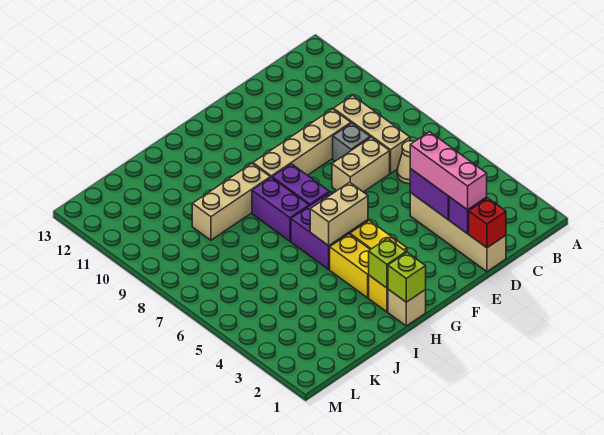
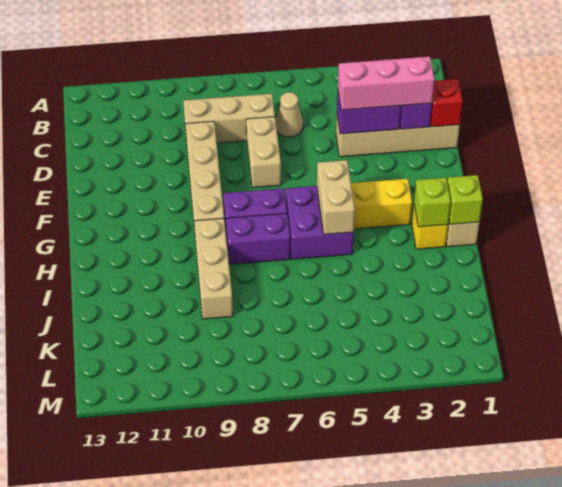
grey 1x1 brick [333,123,370,161] -> none
yellow 1x2 brick [330,234,370,298] -> none

